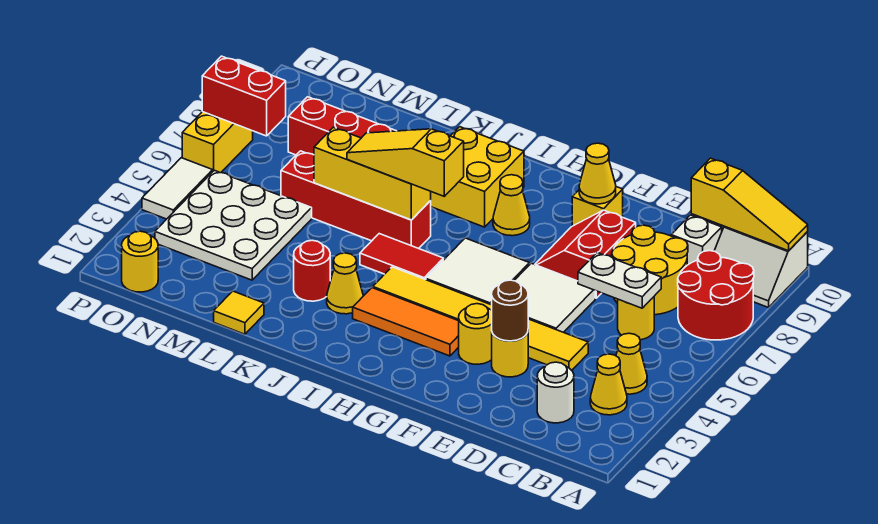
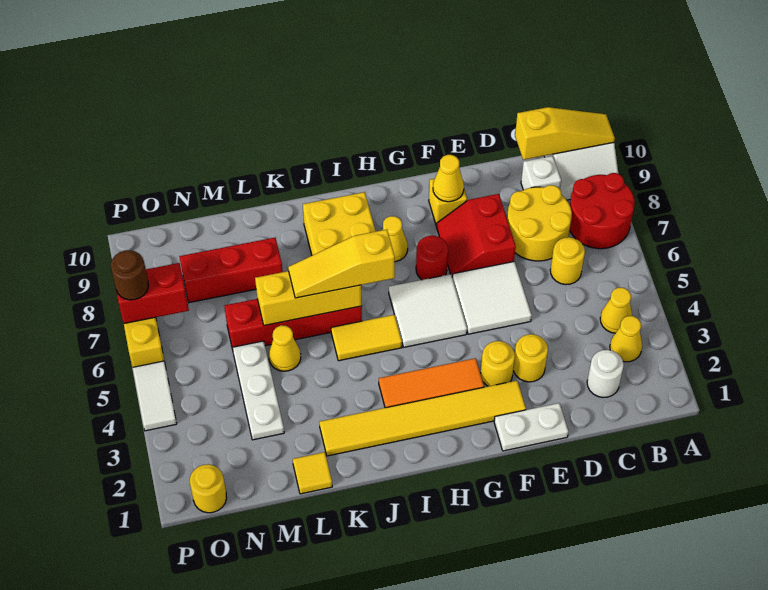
white 1x2 plate [578,252,661,308] -> white 1x2 plate moved to [494,403,568,451]
yellow 1x6 tile [373,267,588,370] -> yellow 1x6 tile moved to [319,381,526,456]
brown 1x1 round brick [492,280,528,341] -> brown 1x1 round brick moved to [111,250,148,300]
red 1x2 tile [360,234,443,280] -> yellow 1x2 tile [331,315,402,361]
yellow 1x1 cone [327,253,363,314] -> yellow 1x1 cone moved to [269,325,301,371]
red 1x1 round brick [294,240,330,301] -> red 1x1 round brick moved to [416,236,448,280]
white 3x3 plate [155,170,312,280] -> white 1x3 plate [232,341,284,440]

